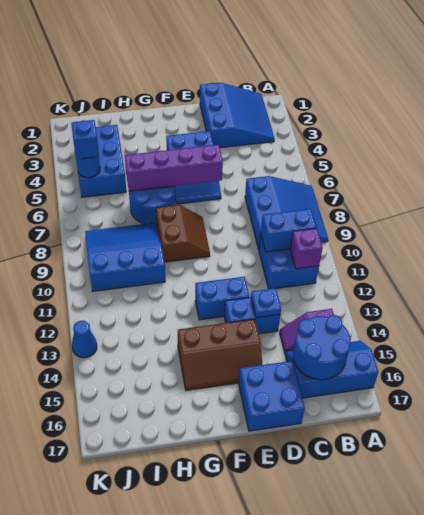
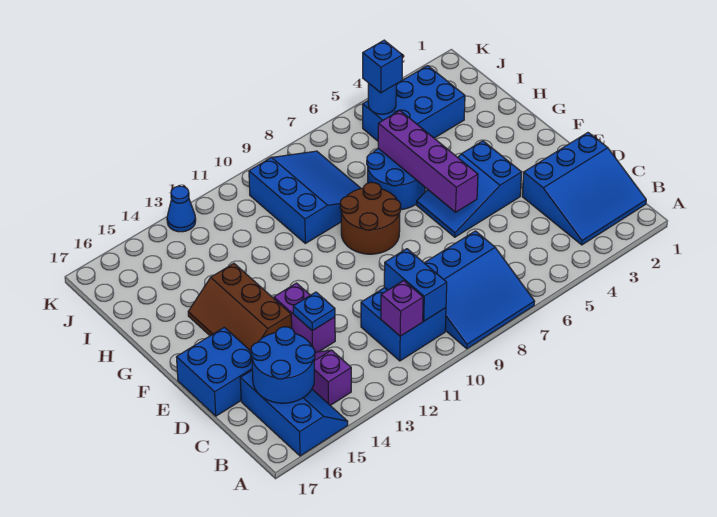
blue 1x2 brick [224,297,280,334] -> purple 1x2 brick [274,283,335,352]
blue 1x2 brick [195,277,249,320] -> none
brown 2x2 slope [156,205,210,262] -> brown 2x2 round brick [340,182,401,254]

